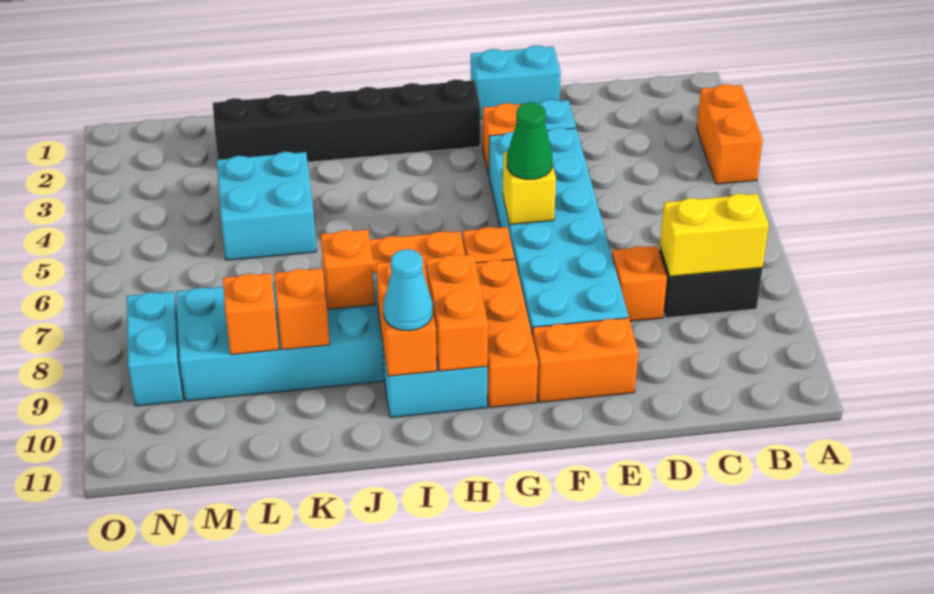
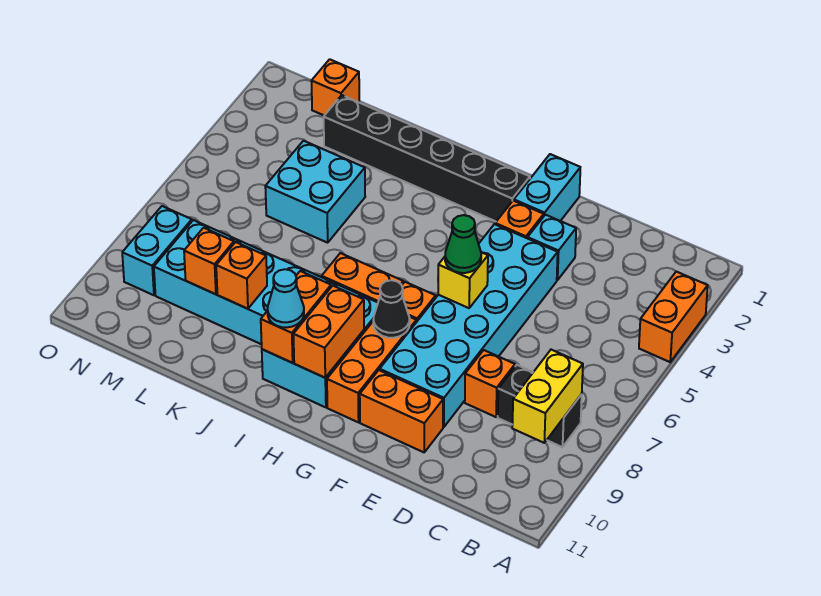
yellow 1x2 brick [660,194,769,276] -> yellow 1x2 brick turned to [512,350,583,443]
cyan 1x2 brick [471,45,561,119] -> cyan 1x2 brick turned to [514,154,580,221]
none -> black 1x1 cone [373,280,410,338]
orange 1x1 brick [321,230,375,309] -> orange 1x1 brick moved to [312,59,359,115]

